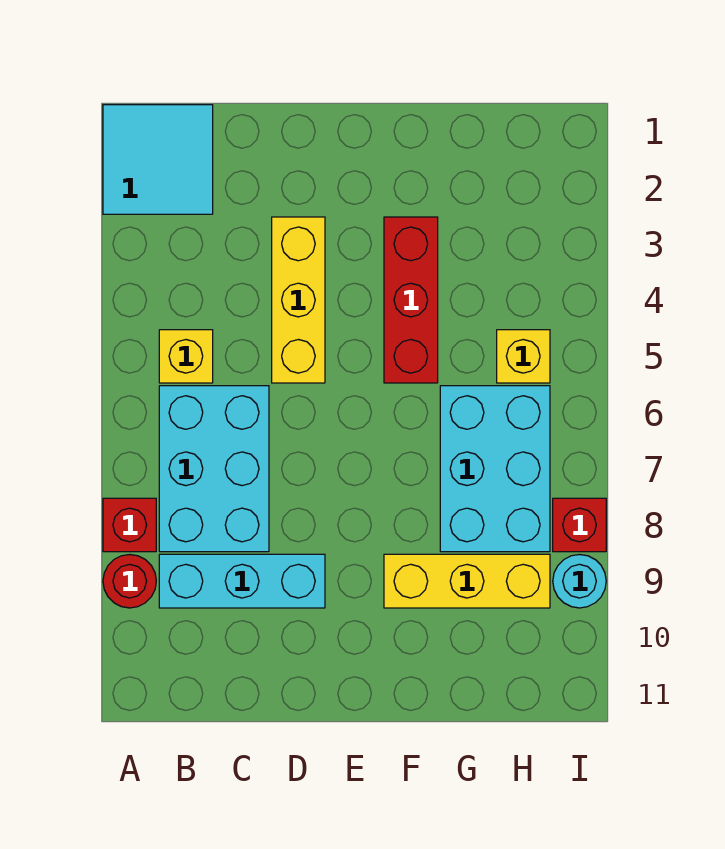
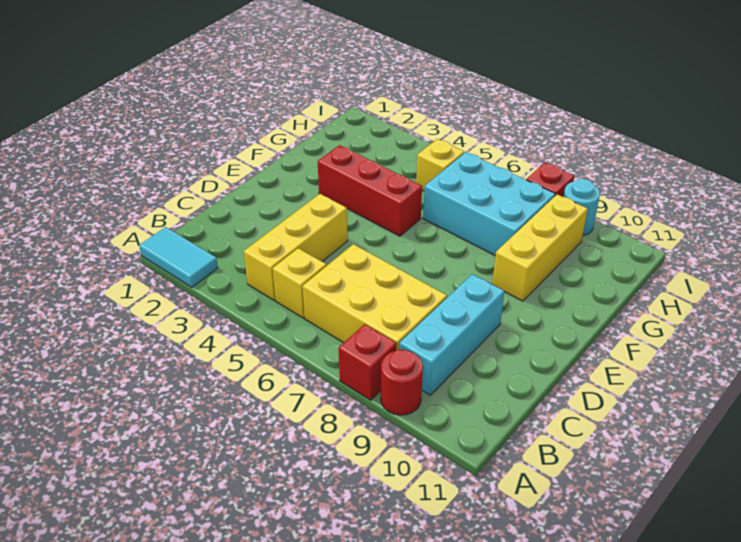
cyan 2x2 tile [103,105,213,214] -> cyan 1x2 tile [139,227,218,287]
cyan 2x3 brick [159,386,269,552] -> yellow 2x3 brick [303,244,447,350]
yellow 1x3 brick [272,217,325,383] -> yellow 1x3 brick turned to [244,194,348,300]

